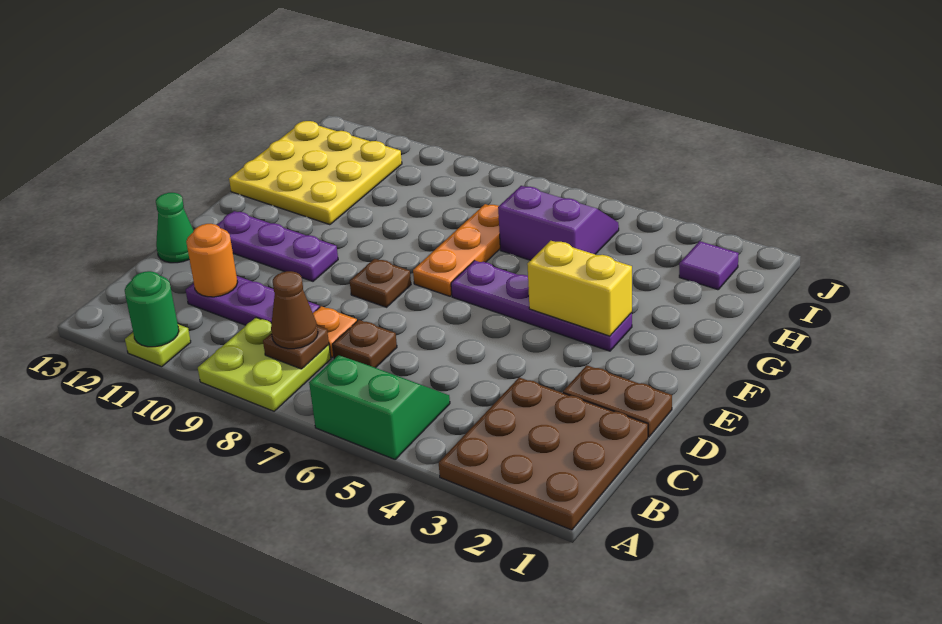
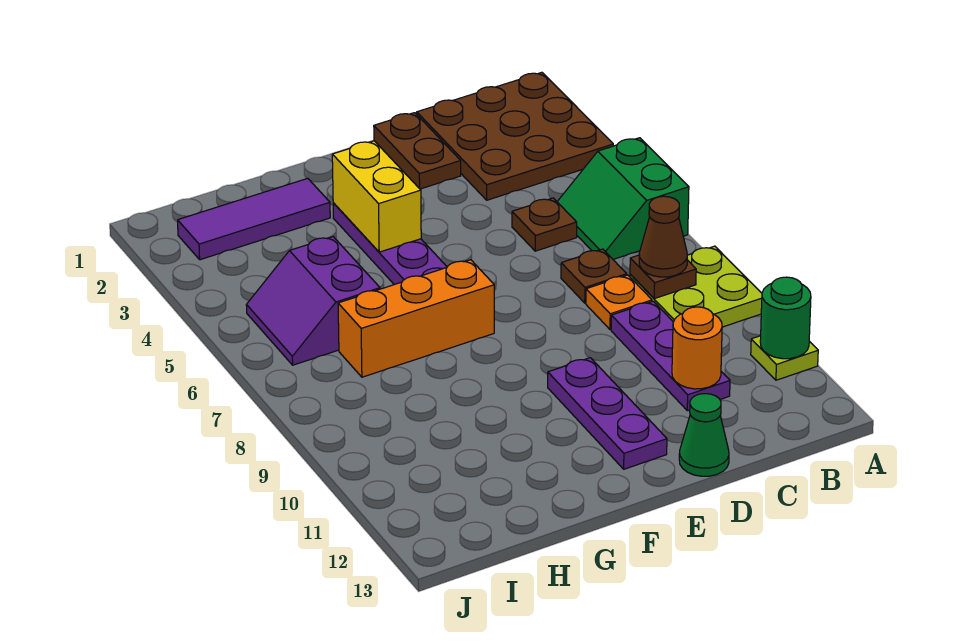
brown 1x1 plate [350,259,411,307] -> brown 1x1 plate moved to [512,198,577,251]
orange 1x3 plate [413,204,500,296] -> orange 1x3 brick [338,260,494,377]
yellow 3x3 plate [229,121,402,225] -> none
purple 1x1 tile [679,241,739,290] -> purple 1x3 tile [178,178,330,260]

